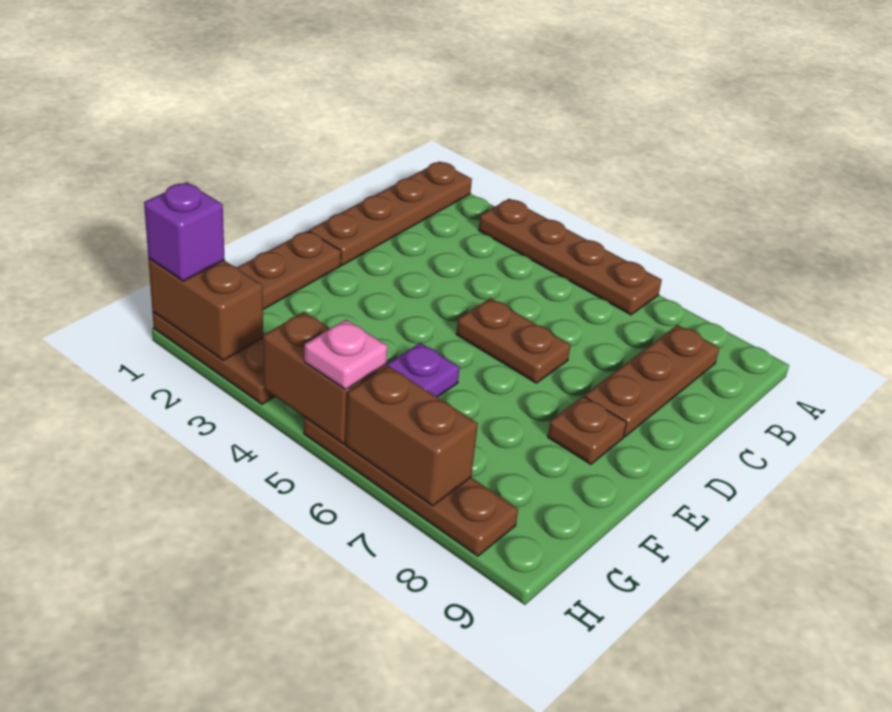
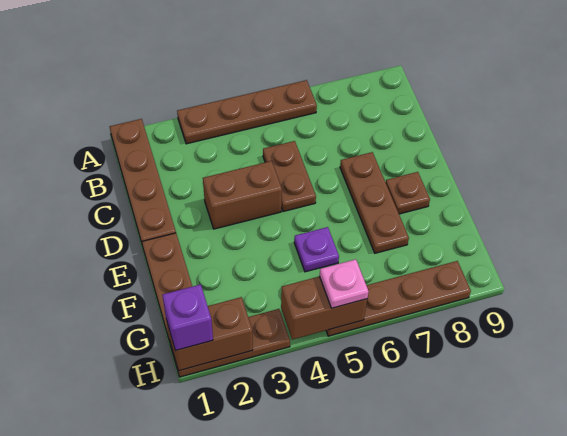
brown 1x3 plate [585,325,719,437] -> brown 1x3 plate moved to [340,152,409,253]
brown 1x2 plate [456,298,570,383] -> brown 1x2 plate turned to [263,141,316,212]
brown 1x2 brick [346,366,478,506] -> brown 1x2 brick moved to [203,161,282,229]

